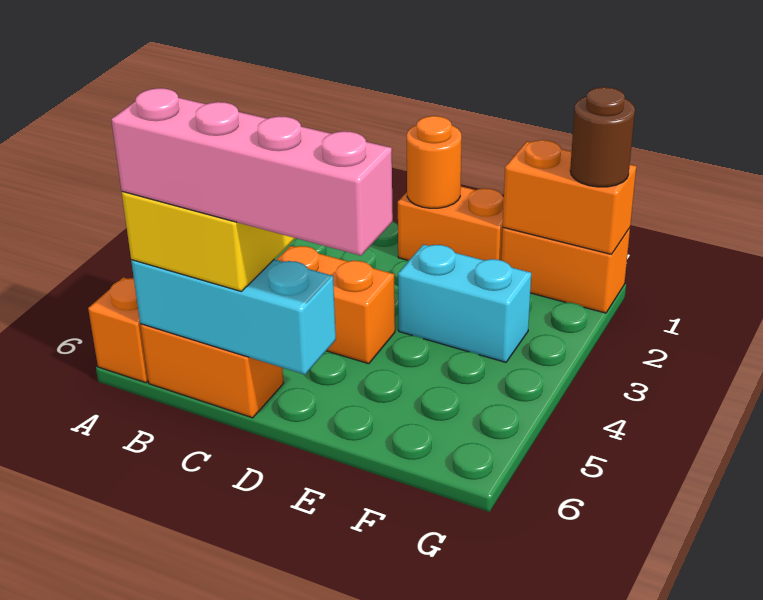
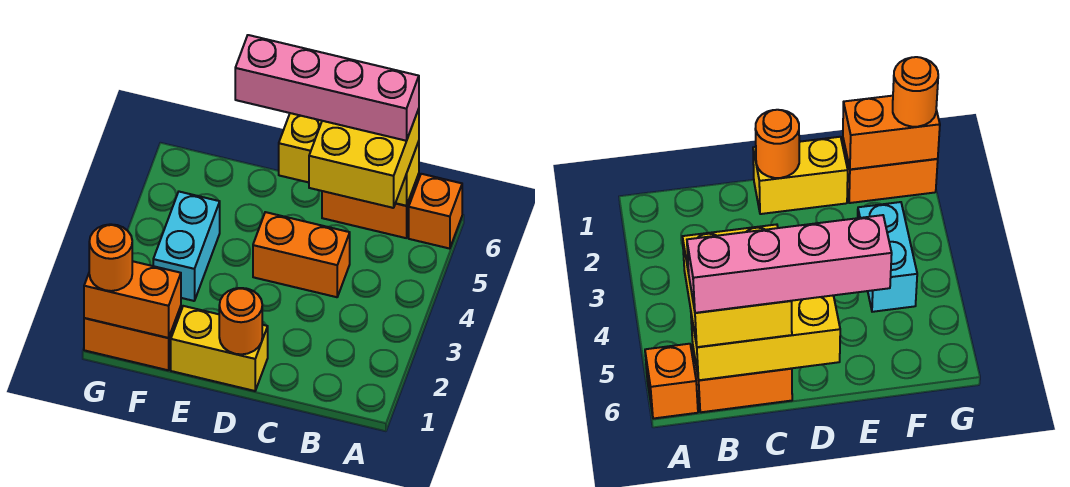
cyan 1x3 brick [131,260,336,375] -> yellow 1x3 brick [279,113,419,206]
orange 1x2 brick [398,187,504,260] -> yellow 1x2 brick [171,306,268,391]
cyan 1x2 brick [398,245,531,362] -> cyan 1x2 brick turned to [153,192,220,301]
brown 1x1 round brick [570,87,635,187] -> orange 1x1 round brick [89,224,132,291]

